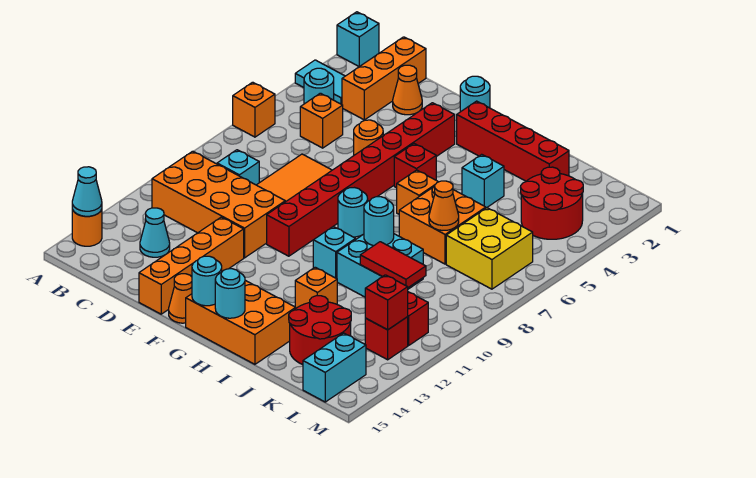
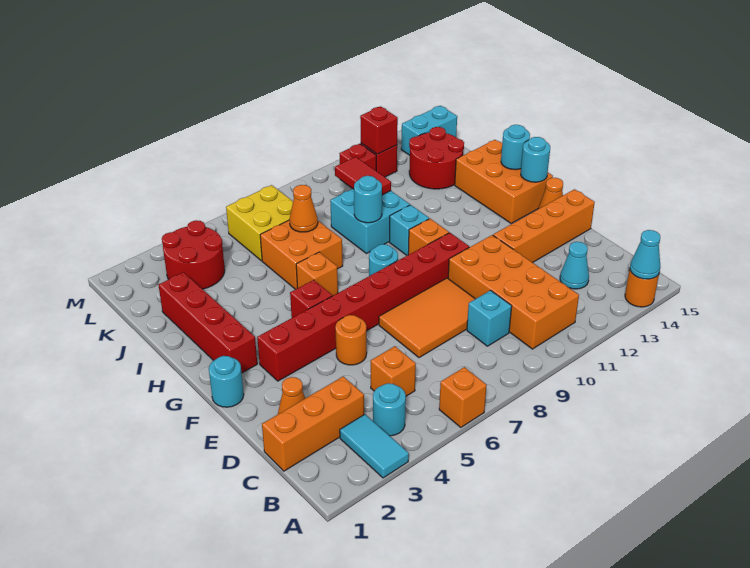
cyan 1x1 brick [337,12,379,67] -> none
cyan 1x1 brick [462,154,504,208] -> none
orange 1x1 brick [295,267,337,308] -> orange 1x1 brick moved to [408,219,449,255]

